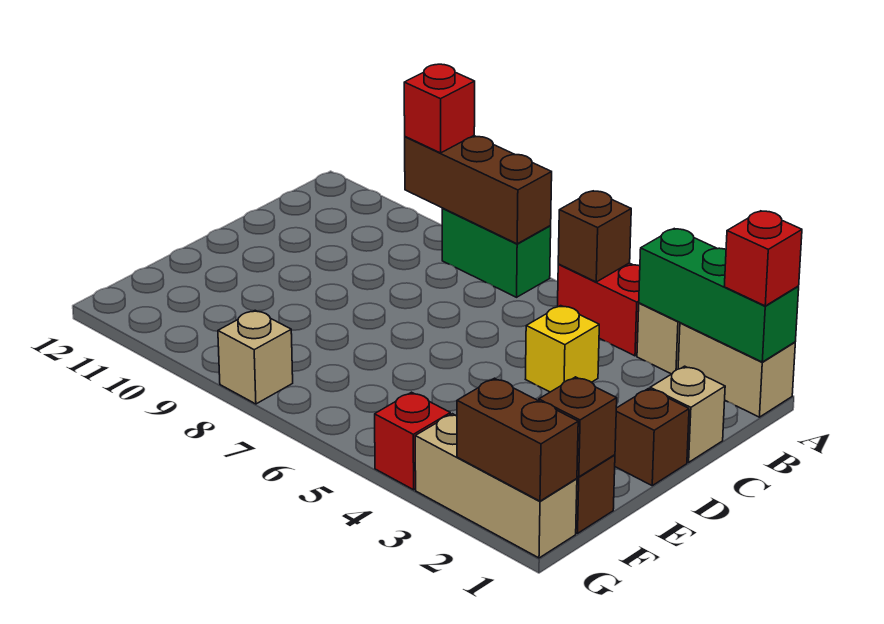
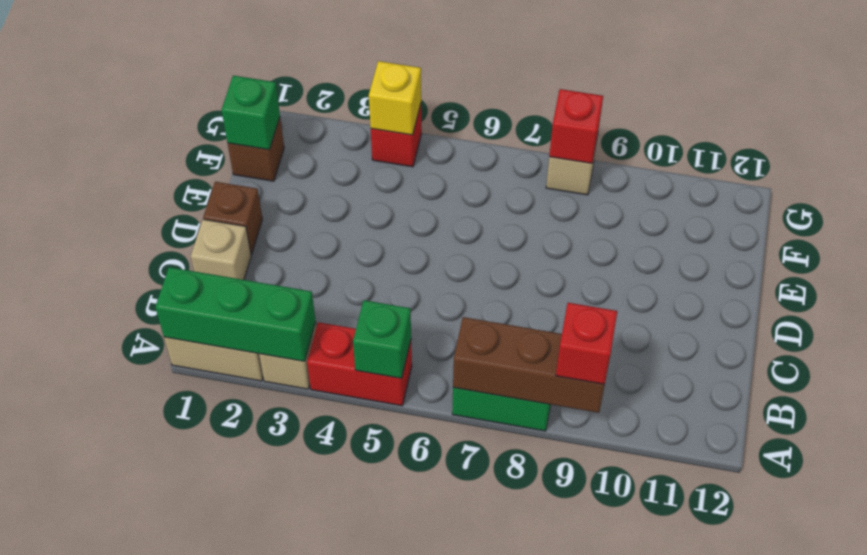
red 1x1 brick [724,211,802,306] -> red 1x1 brick moved to [549,89,603,163]
brown 1x1 brick [558,191,631,282] -> green 1x1 brick [353,300,411,378]
yellow 1x1 brick [526,306,599,392] -> yellow 1x1 brick moved to [369,61,421,135]
brown 1x1 brick [539,377,617,477] -> green 1x1 brick [222,76,280,150]
tan 1x3 brick [415,414,577,558] -> none
brown 1x2 brick [457,378,578,501] -> none

